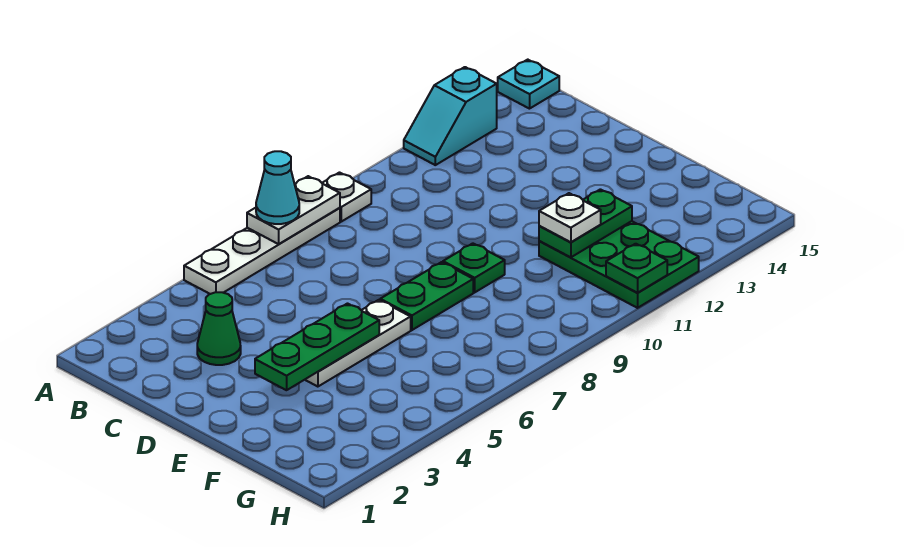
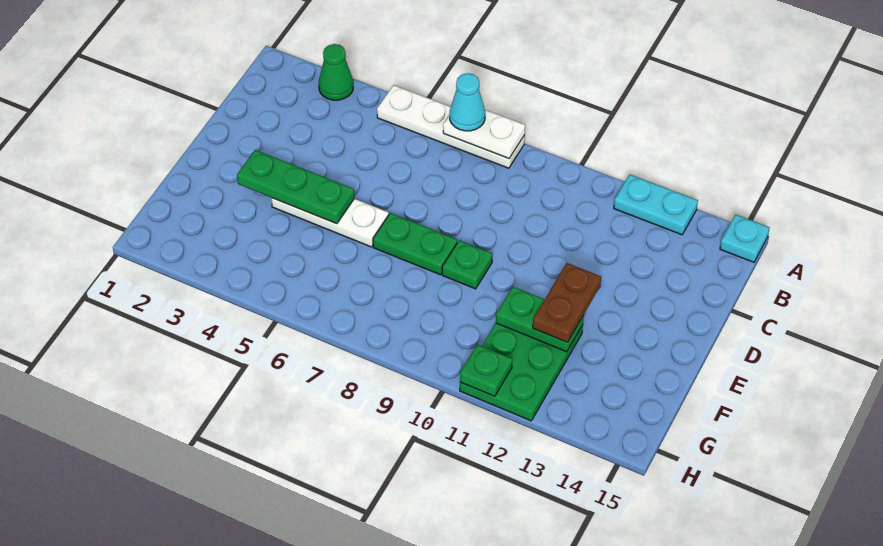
white 1x1 plate [322,173,371,222] -> none
cyan 1x2 slope [404,67,497,165] -> cyan 1x2 plate [614,174,698,235]
green 1x1 cone [197,292,241,365] -> green 1x1 cone moved to [319,44,353,100]
none -> brown 1x2 plate [533,263,601,342]
white 1x1 plate [539,193,601,242] -> none

